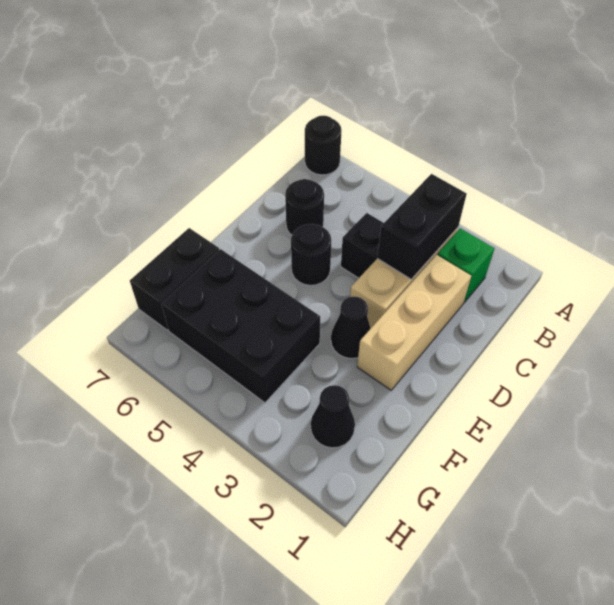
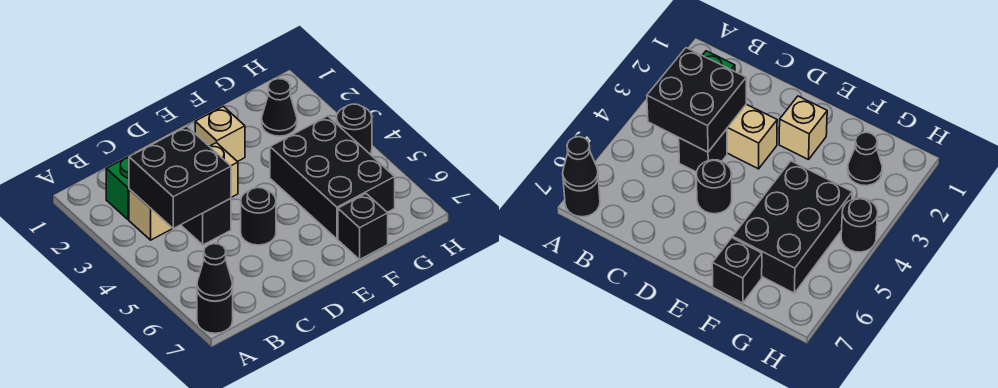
black 1x2 brick [377,174,467,279] -> black 2x2 brick [129,126,231,228]
tan 1x3 brick [357,255,471,390] -> tan 1x1 brick [195,106,245,162]
black 1x1 round brick [285,179,324,235] -> black 1x1 round brick moved to [336,104,372,154]
black 1x1 cone [331,296,371,359] -> black 1x1 cone moved to [197,244,233,301]
black 1x2 brick [130,228,219,330] -> black 1x1 brick [338,194,388,259]

